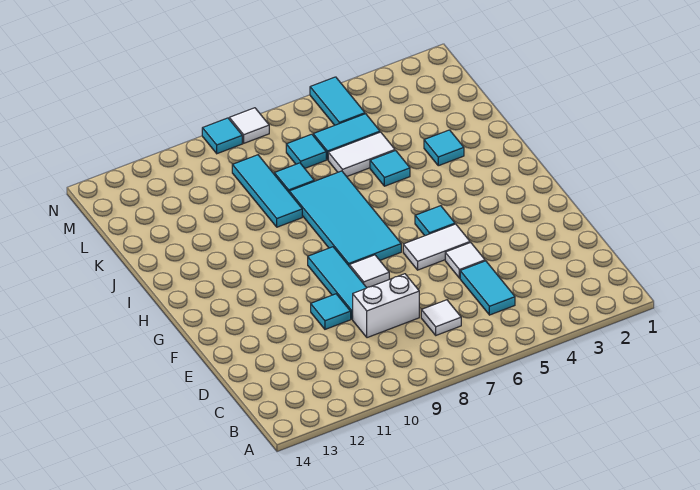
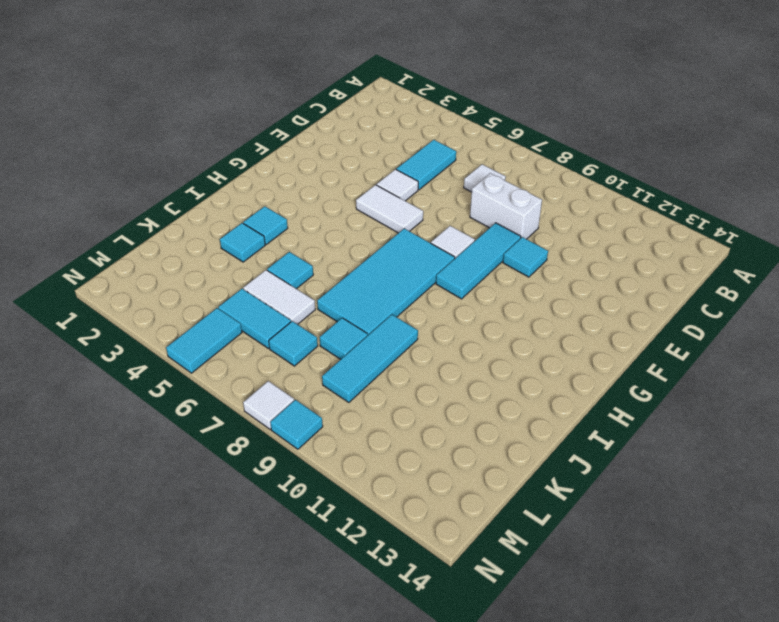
cyan 1x1 tile [415,206,455,236] -> cyan 1x1 tile moved to [243,206,288,244]

